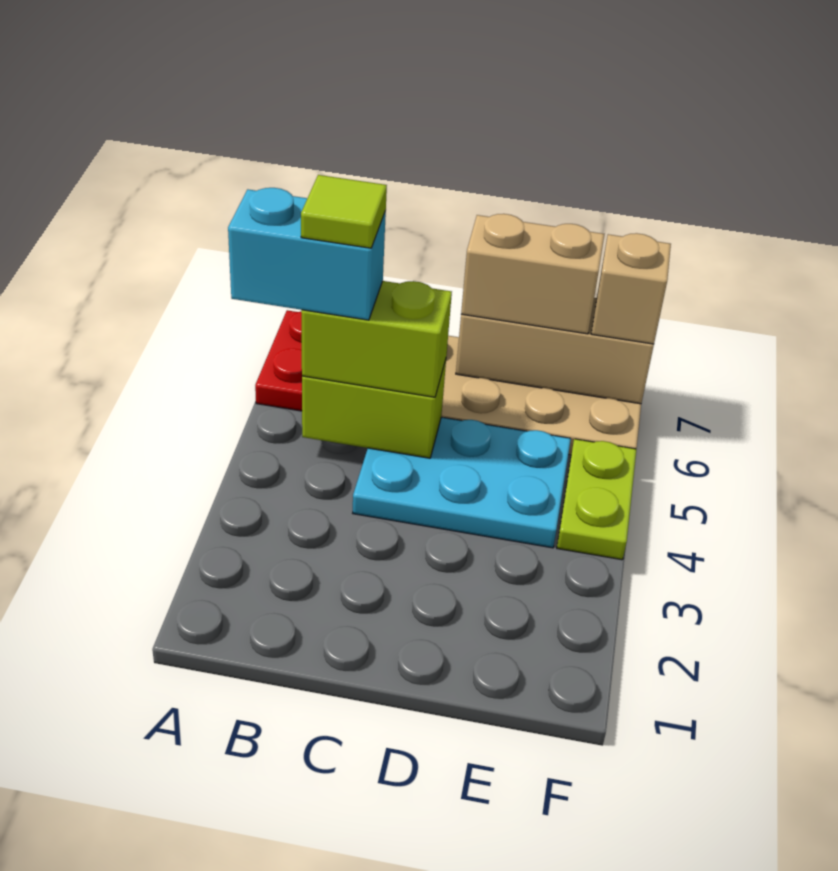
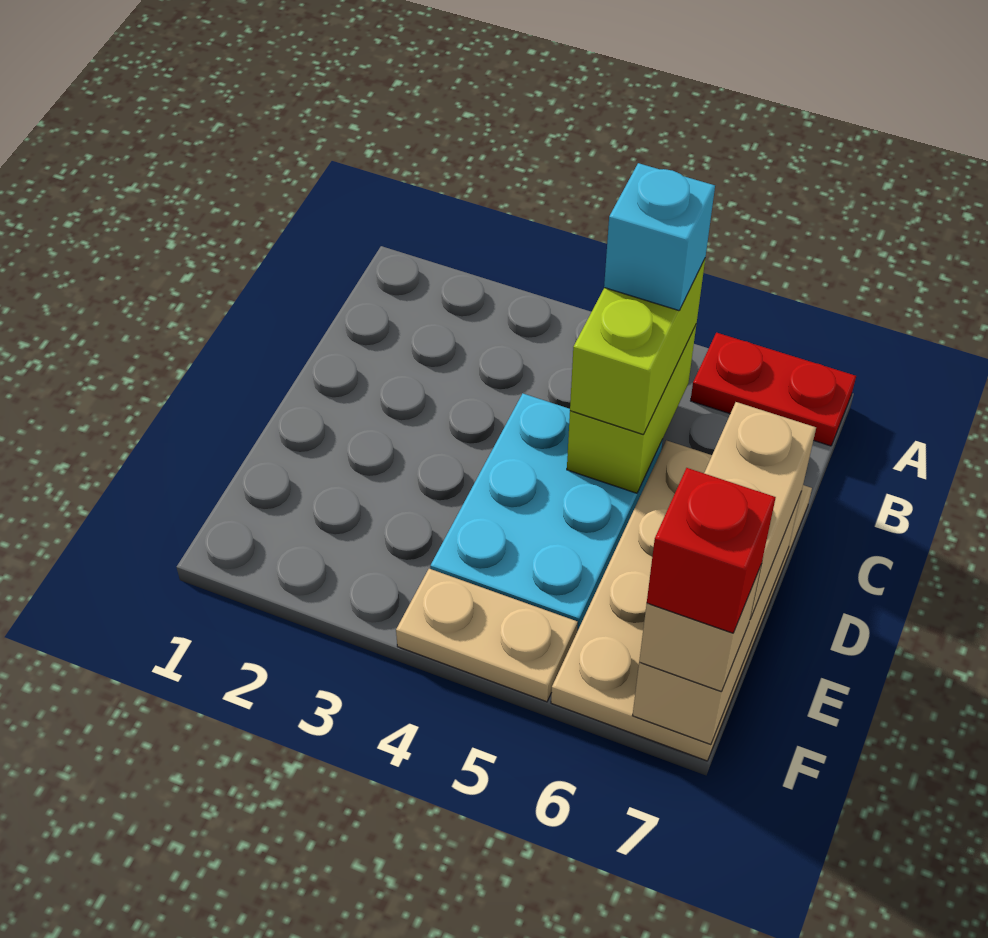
cyan 1x2 brick [228,188,386,320] -> cyan 1x1 brick [604,163,715,310]
lime 1x1 tile [301,175,387,248] -> none
lime 1x2 plate [557,439,637,560] -> tan 1x2 plate [396,569,578,702]
none -> red 1x1 brick [647,468,776,633]

